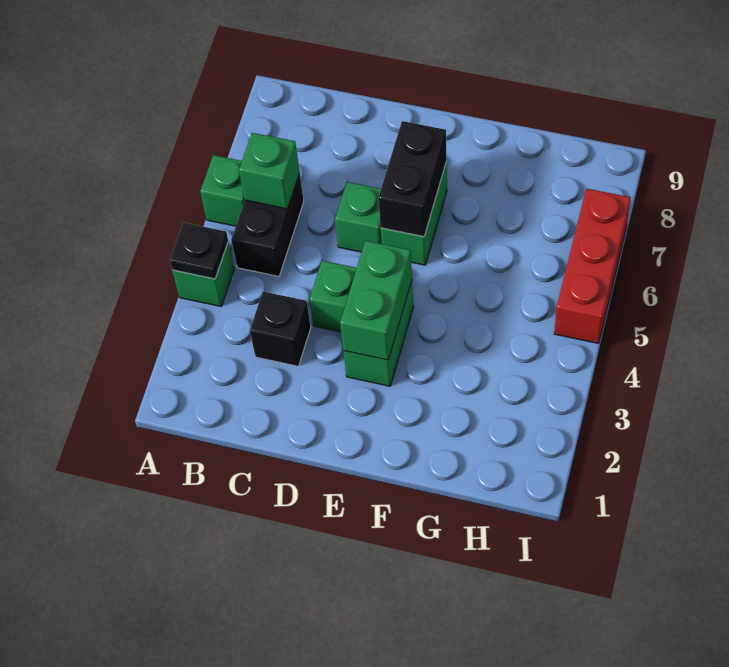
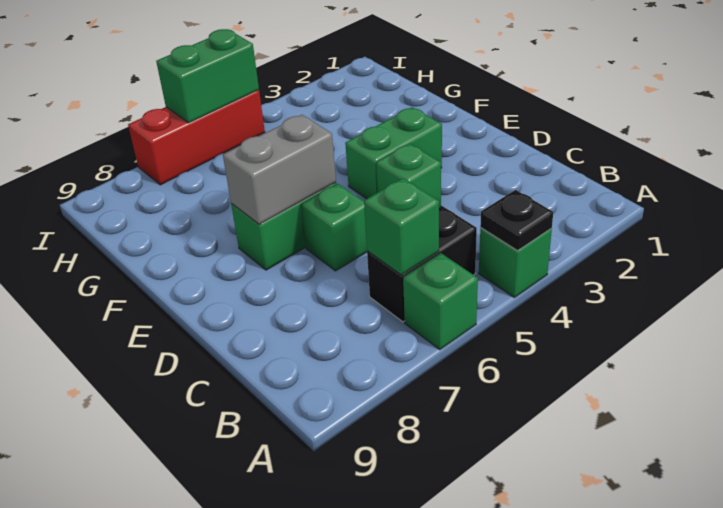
black 1x1 brick [250,291,311,366] -> none
green 1x2 brick [340,241,412,360] -> green 1x2 brick moved to [156,29,259,123]
black 1x2 brick [378,121,447,237] -> grey 1x2 brick [223,115,336,224]

